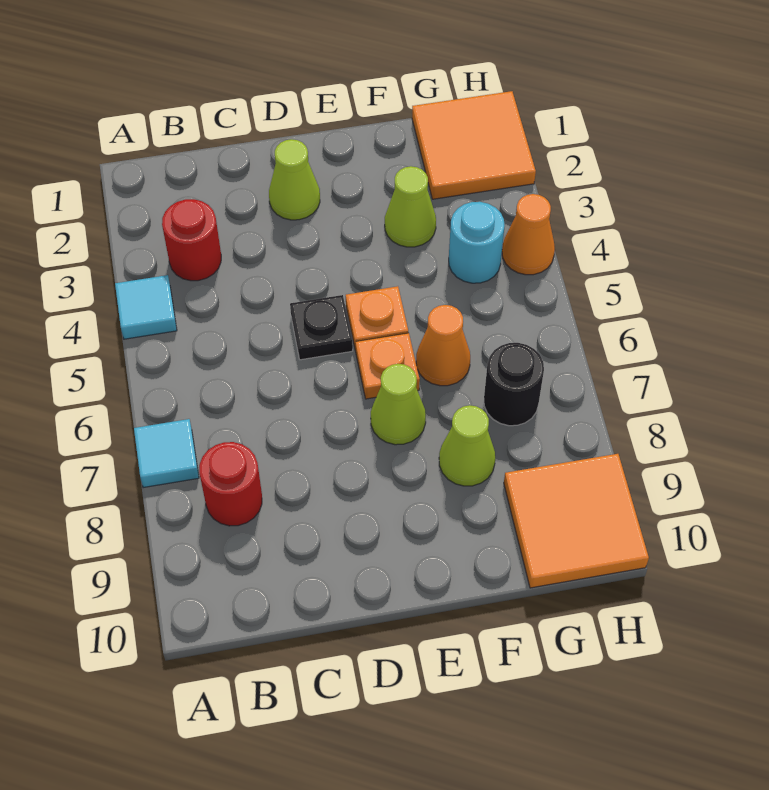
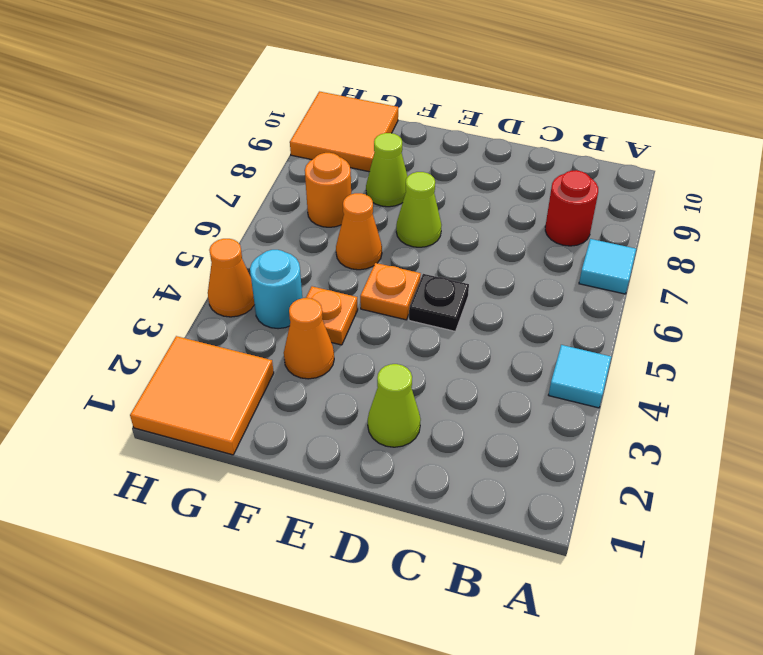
red 1x1 round brick [162,199,221,281] -> none
orange 1x1 plate [356,333,420,399] -> orange 1x1 plate moved to [306,286,358,345]
lime 1x1 cone [385,166,436,247] -> orange 1x1 cone [284,298,334,379]
black 1x1 round brick [484,343,544,426] -> orange 1x1 round brick [305,153,351,227]

